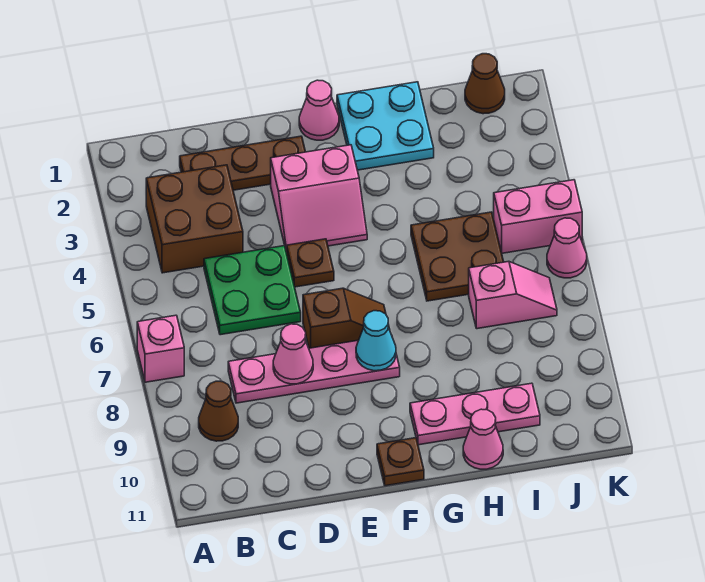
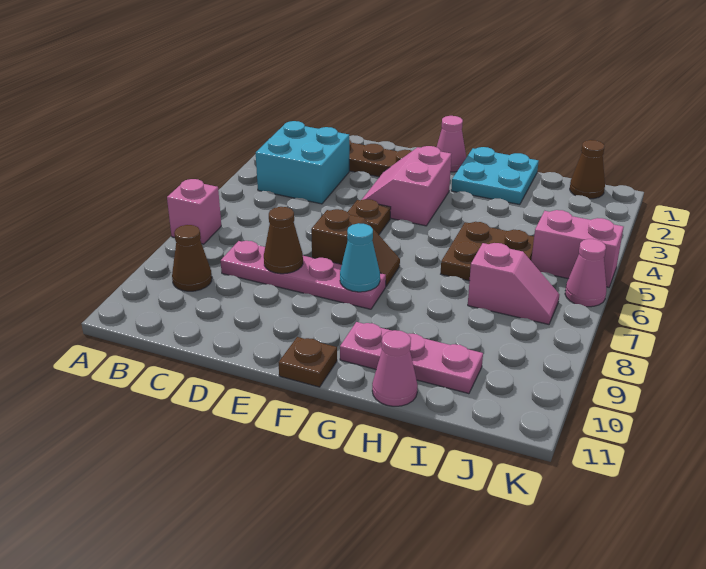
brown 2x2 brick [146,165,243,273] -> cyan 2x2 brick [256,121,349,204]
green 2x2 plate [204,246,301,335] -> none
pink 1x1 cone [273,324,313,384] -> brown 1x1 cone [264,207,303,274]
pink 2x2 slope [271,145,367,252] -> pink 2x2 slope turned to [362,146,451,226]

